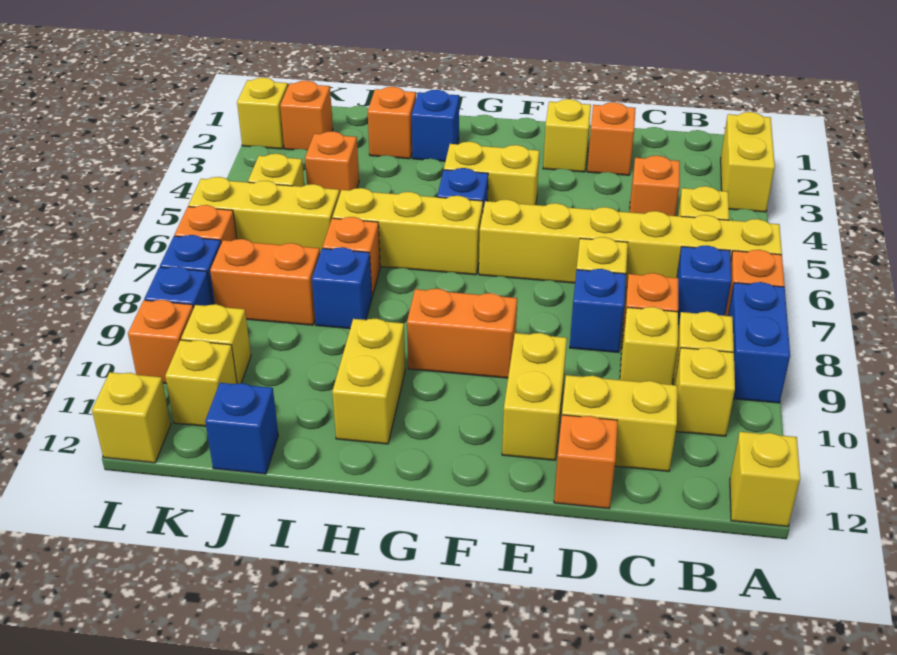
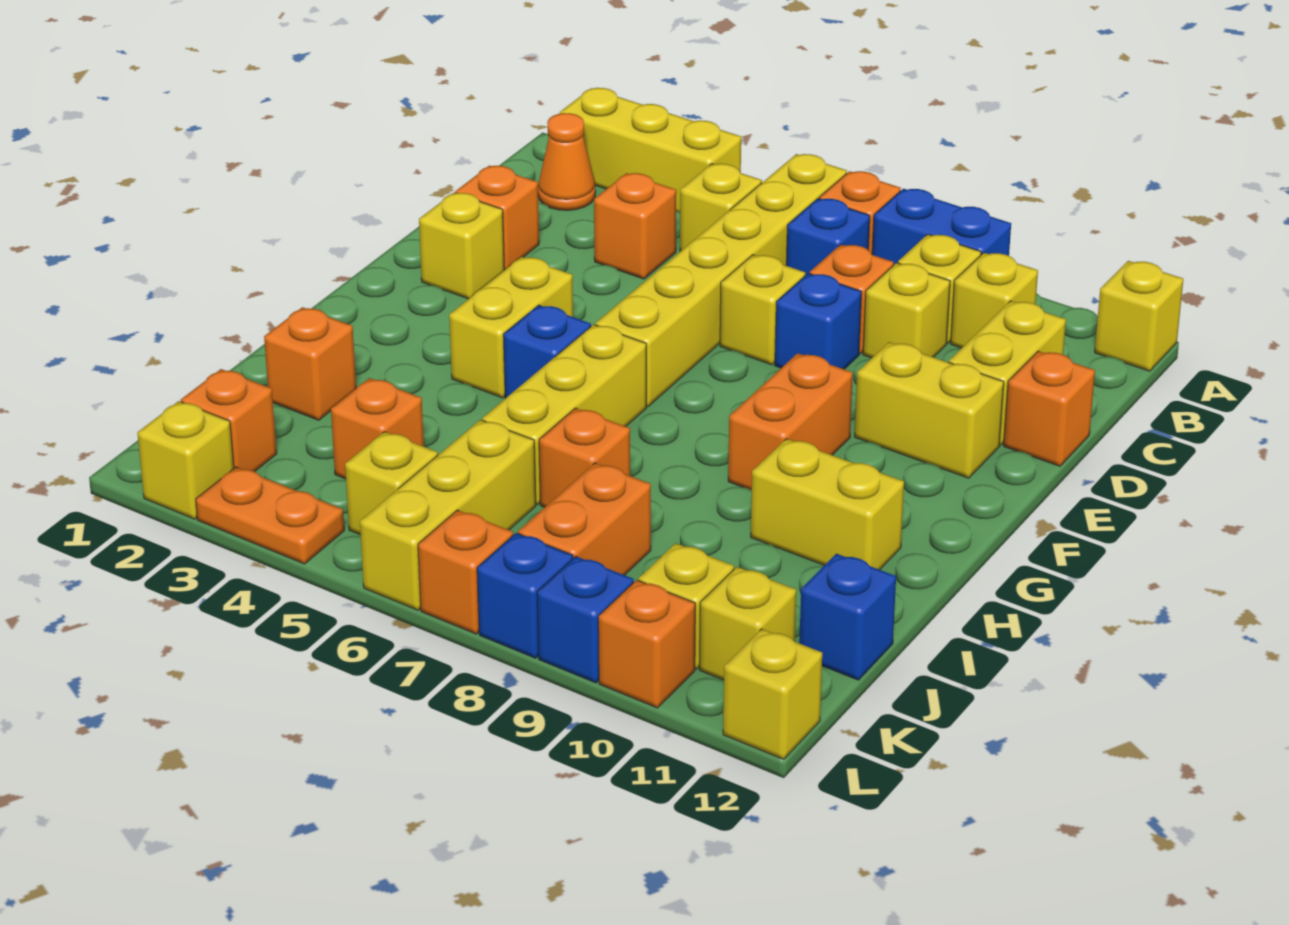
yellow 1x2 brick [721,112,775,212] -> yellow 1x3 brick [560,88,741,212]
none -> orange 1x1 cone [538,113,595,210]
blue 1x1 brick [412,90,459,161] -> none
blue 1x1 brick [312,247,372,329] -> none
none -> orange 1x2 plate [196,467,344,564]

